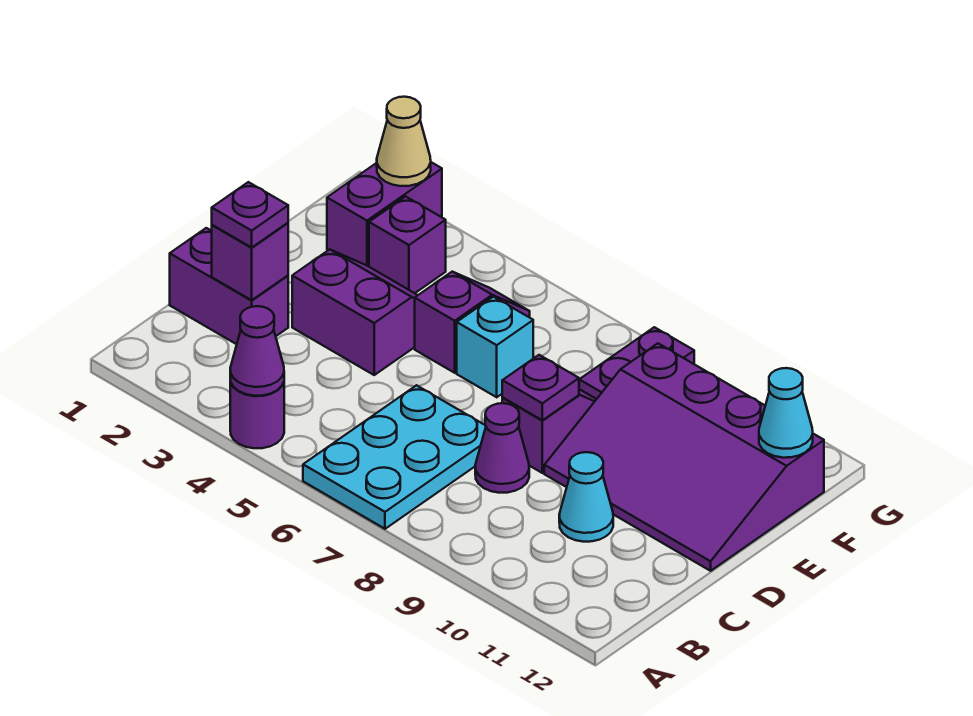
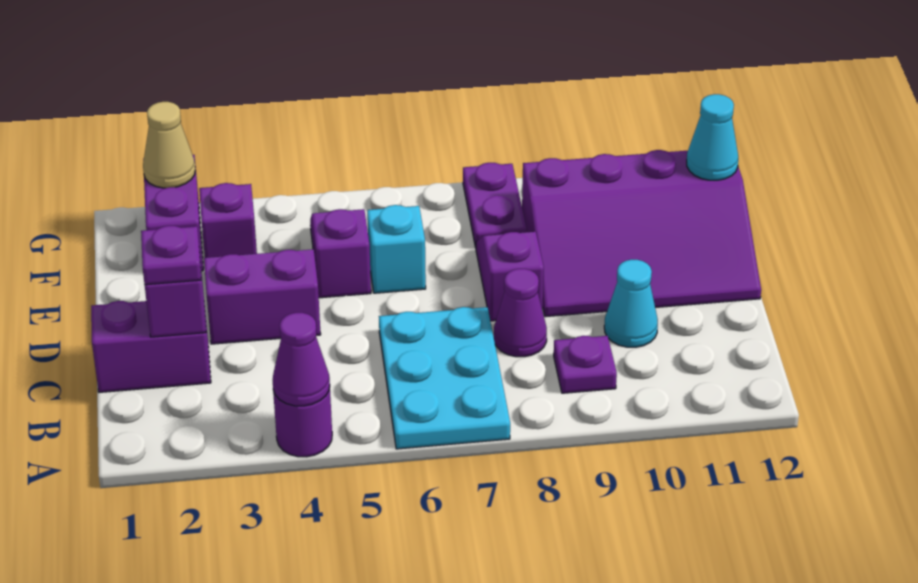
purple 1x1 plate [502,355,579,420] -> purple 1x1 plate moved to [554,336,617,393]

